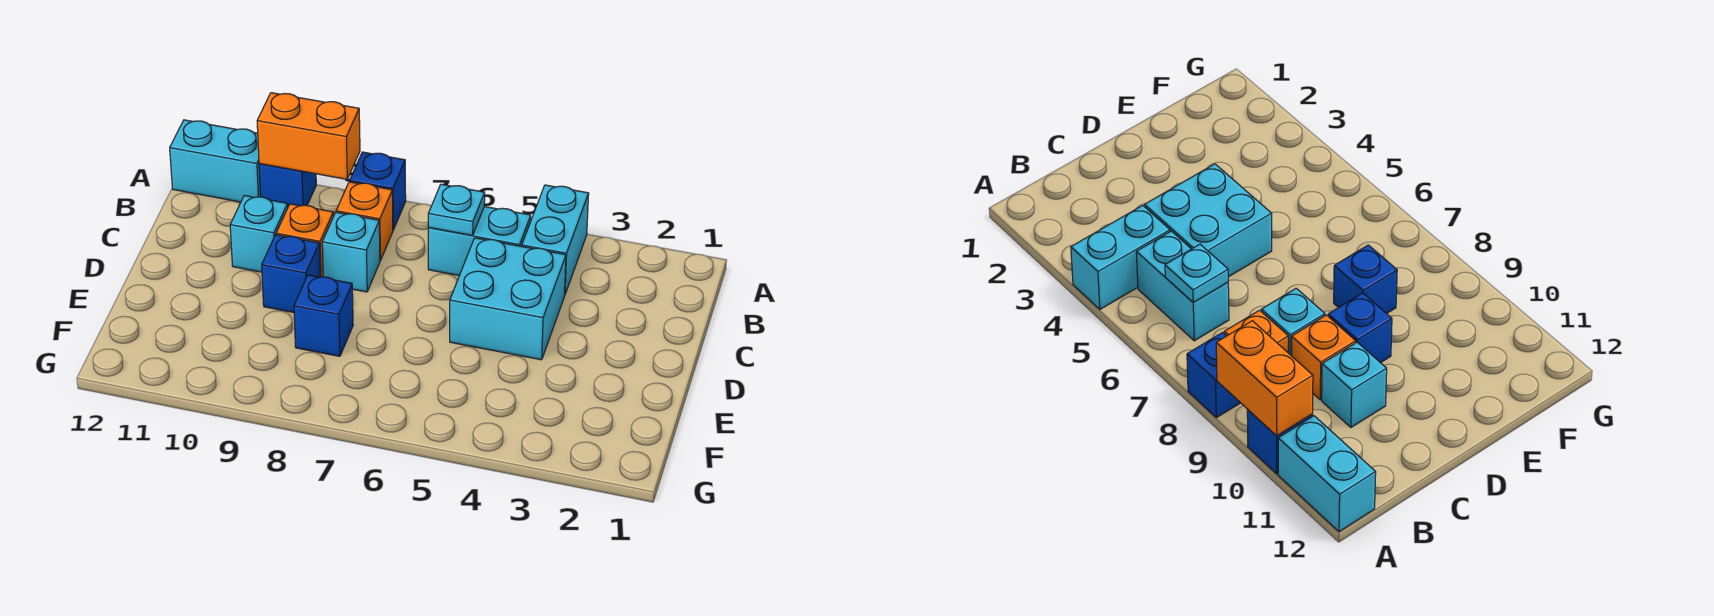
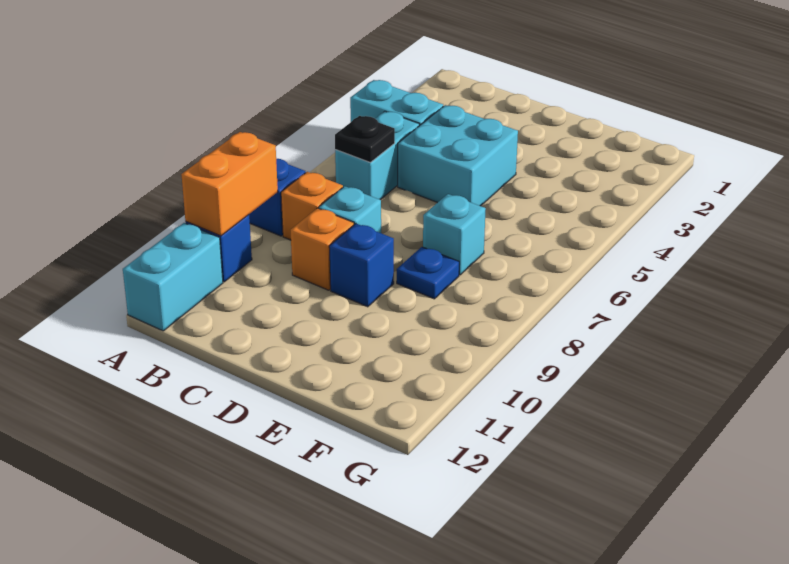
cyan 1x1 plate [428,184,485,235] -> black 1x1 plate [335,116,395,162]
cyan 1x1 brick [230,195,288,272] -> cyan 1x1 brick moved to [423,194,486,275]
blue 1x1 brick [294,275,353,356] -> blue 1x1 plate [397,247,459,299]

